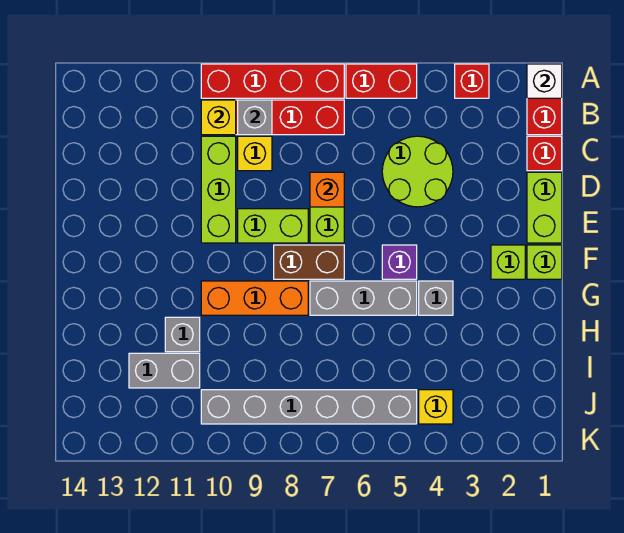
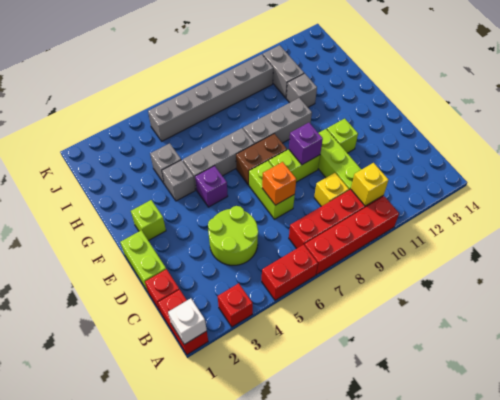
grey 1x1 brick [238,100,272,135] -> grey 1x1 brick moved to [150,143,181,184]
none -> purple 1x1 brick [289,123,323,165]
lime 1x1 brick [527,245,562,279] -> lime 1x1 brick moved to [327,119,358,153]
orange 1x3 brick [201,281,308,315] -> grey 1x3 brick [243,98,312,144]
grey 1x2 brick [129,353,200,388] -> grey 1x2 brick turned to [263,45,304,98]
yellow 1x1 brick [419,390,453,424] -> none

